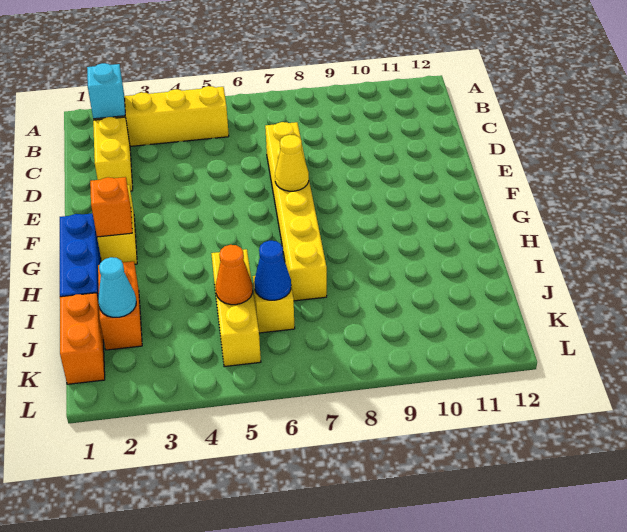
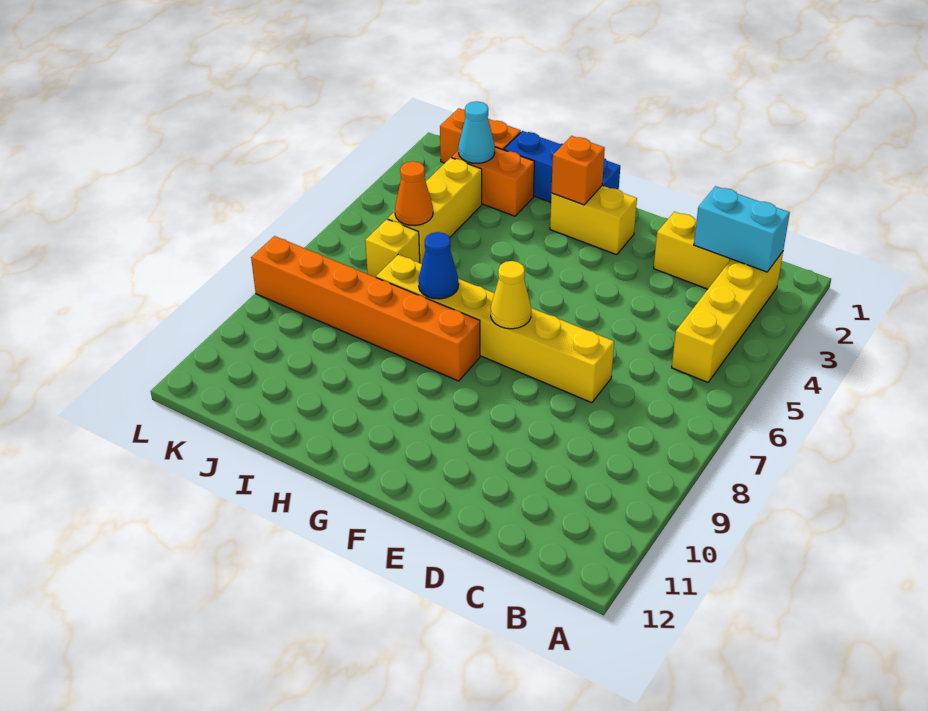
cyan 1x1 brick [87,63,125,119] -> cyan 1x2 brick [694,186,790,272]
none -> orange 1x6 brick [251,236,480,381]
yellow 1x3 brick [211,249,261,367] -> yellow 1x3 brick turned to [388,158,482,264]
blue 1x1 cone [254,241,291,300] -> blue 1x1 cone moved to [418,232,459,299]

